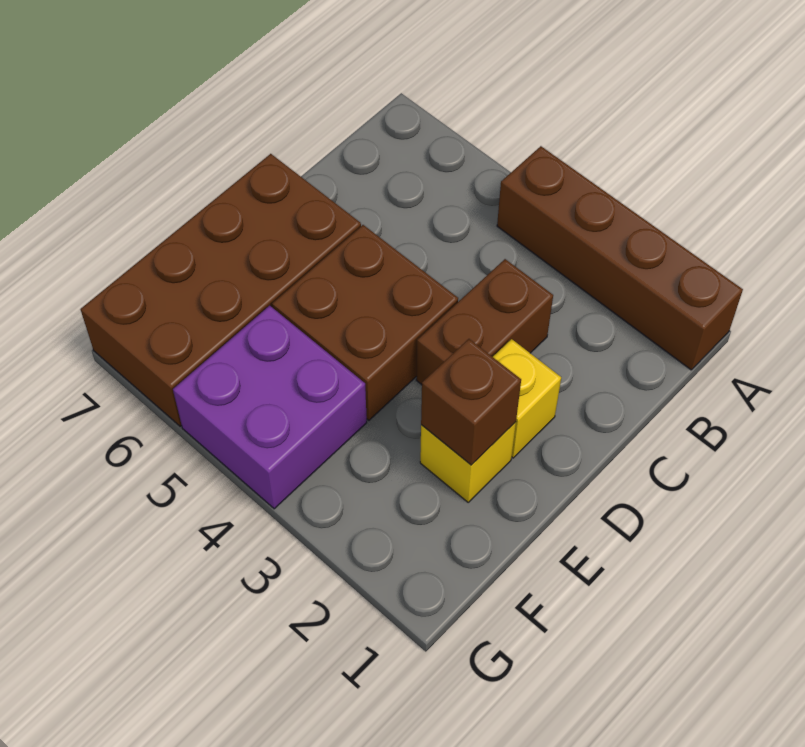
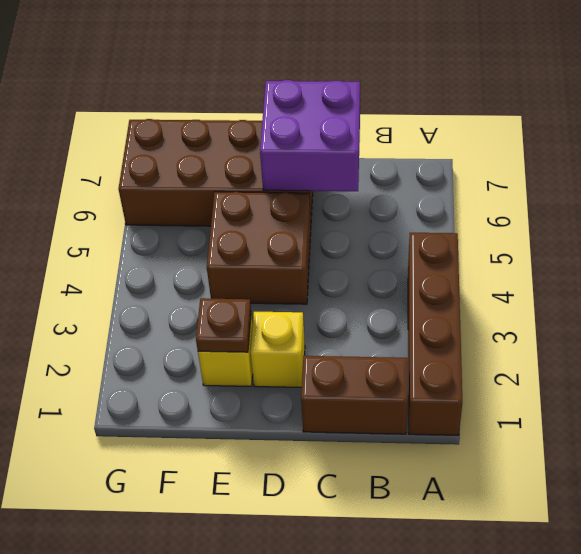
brown 1x2 brick [416,259,553,385] -> brown 1x2 brick moved to [301,356,408,434]
brown 1x1 brick [421,339,521,465] -> brown 1x1 plate [196,298,251,352]
purple 2x2 brick [173,306,367,509] -> purple 2x2 brick moved to [260,80,360,191]

